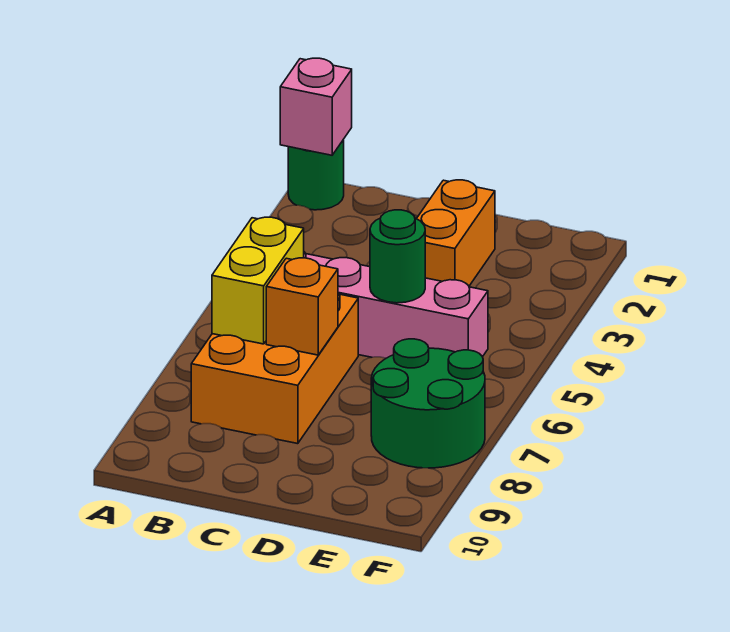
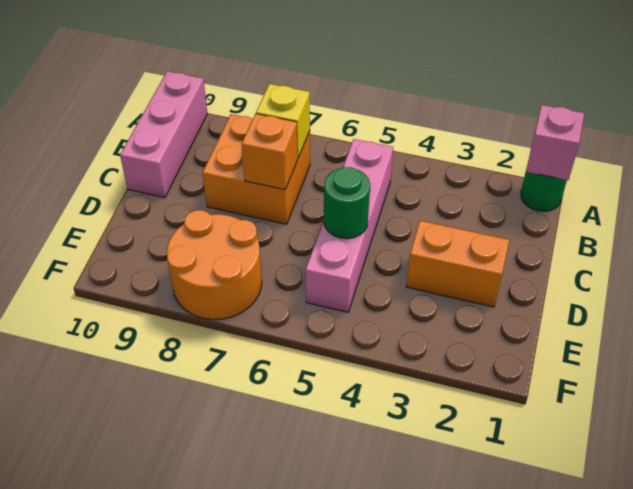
none -> pink 1x3 brick [120,71,207,198]
orange 2x3 brick [191,293,358,444] -> orange 2x2 brick [203,114,310,224]
yellow 1x2 brick [212,217,304,344] -> yellow 1x1 brick [256,84,310,158]
green 2x2 round brick [371,339,485,468] -> orange 2x2 round brick [167,210,262,320]

